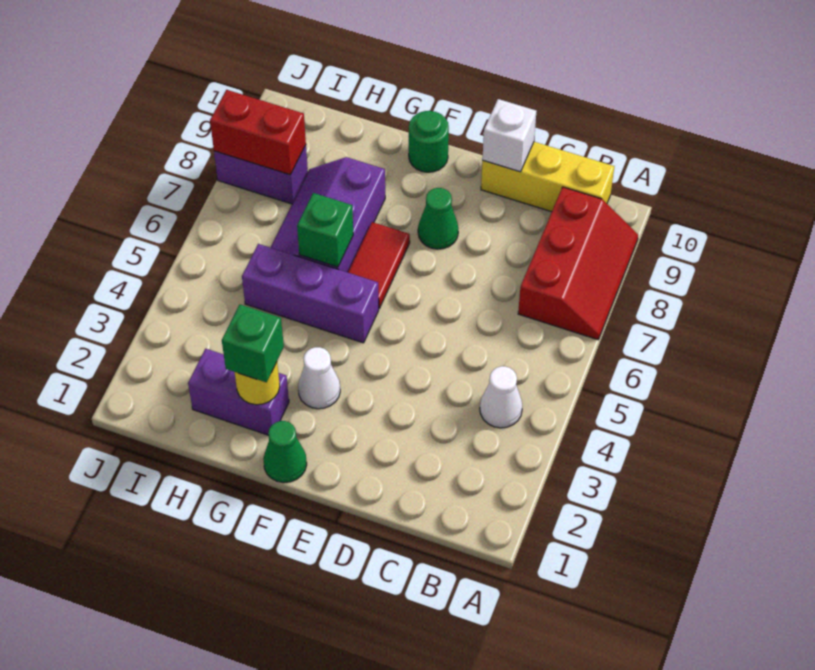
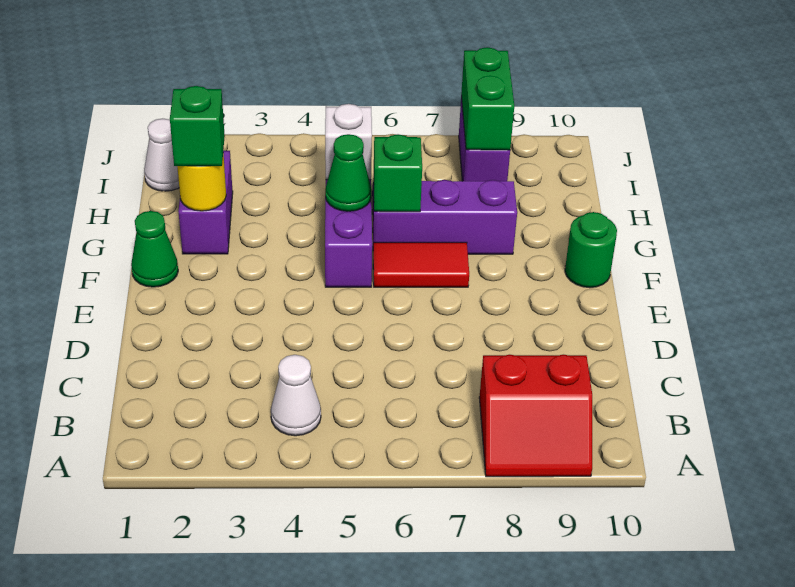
red 2x3 slope [518,187,638,340] -> red 2x2 slope [479,355,592,477]
yellow 1x3 brick [481,142,614,212] -> none
white 1x1 brick [482,99,537,172] -> white 1x1 brick moved to [325,104,372,180]
green 1x1 cone [418,188,458,249] -> green 1x1 cone moved to [325,134,372,211]
white 1x1 cone [298,347,340,409] -> white 1x1 cone moved to [144,119,179,191]
red 1x2 brick [210,90,306,175] -> green 1x2 brick [461,47,514,150]

